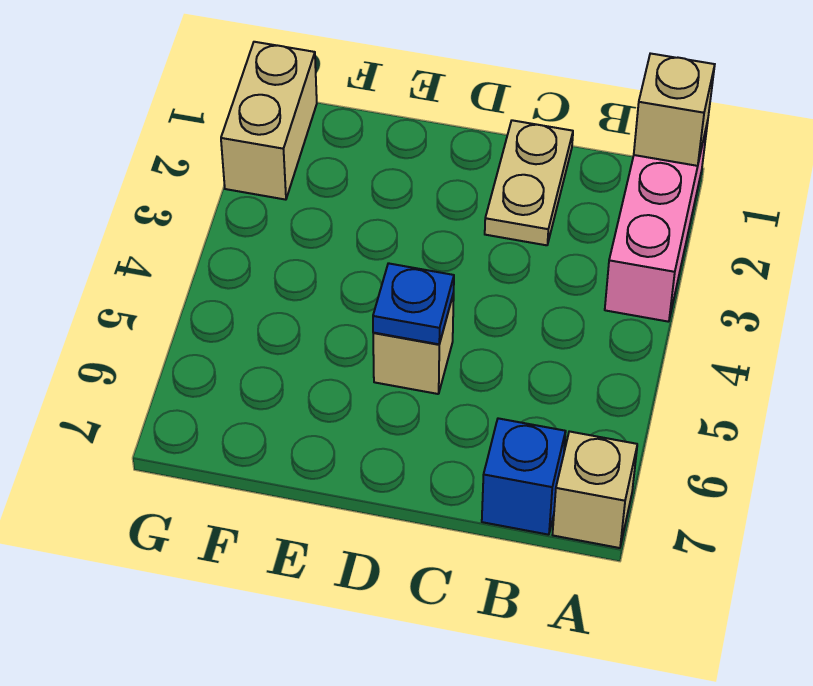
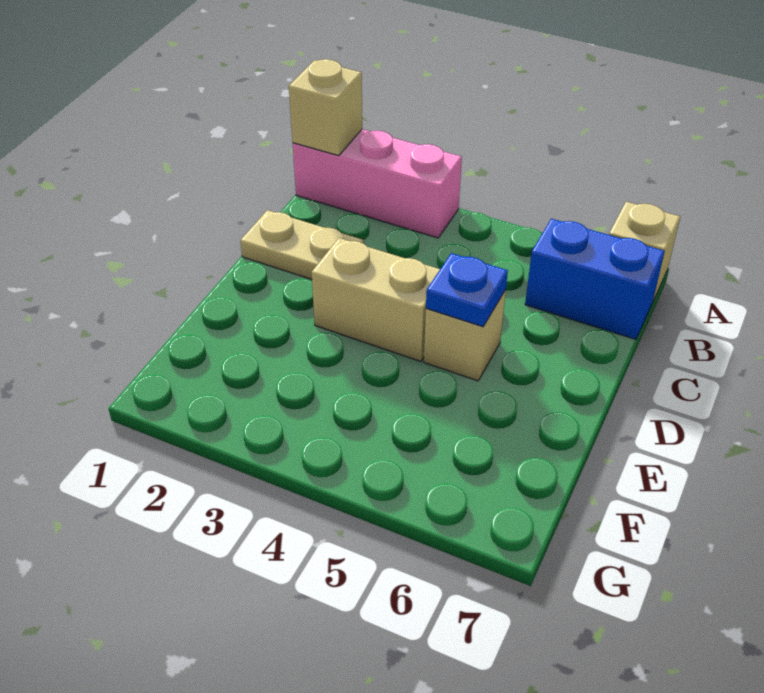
blue 1x1 brick [482,418,566,535] -> blue 1x2 brick [525,219,664,339]
tan 1x2 brick [221,42,317,200] -> tan 1x2 brick moved to [311,238,440,361]

